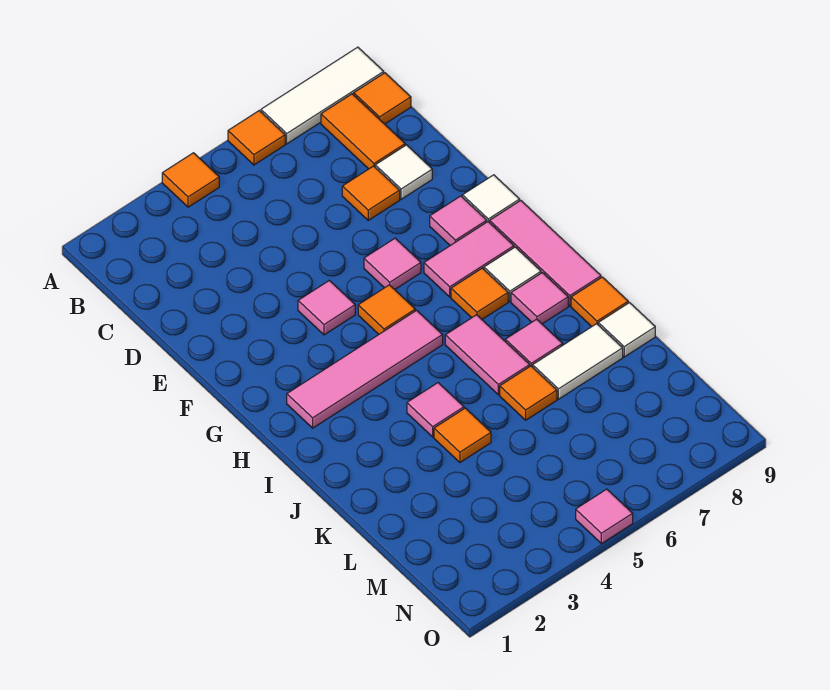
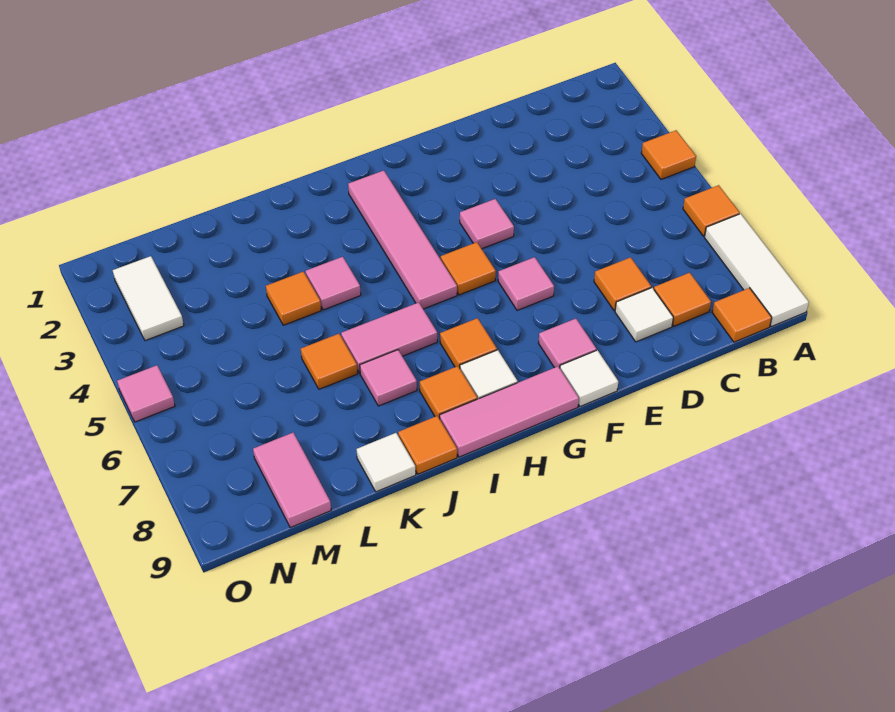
orange 1x2 tile [321,94,405,169] -> orange 1x1 tile [654,273,711,326]
pink 1x2 tile [424,222,514,297] -> pink 1x2 tile moved to [253,433,331,528]
pink 1x1 tile [511,273,568,324] -> orange 1x1 tile [420,366,477,419]
white 1x2 tile [533,324,623,399] -> white 1x2 tile moved to [113,256,184,341]

